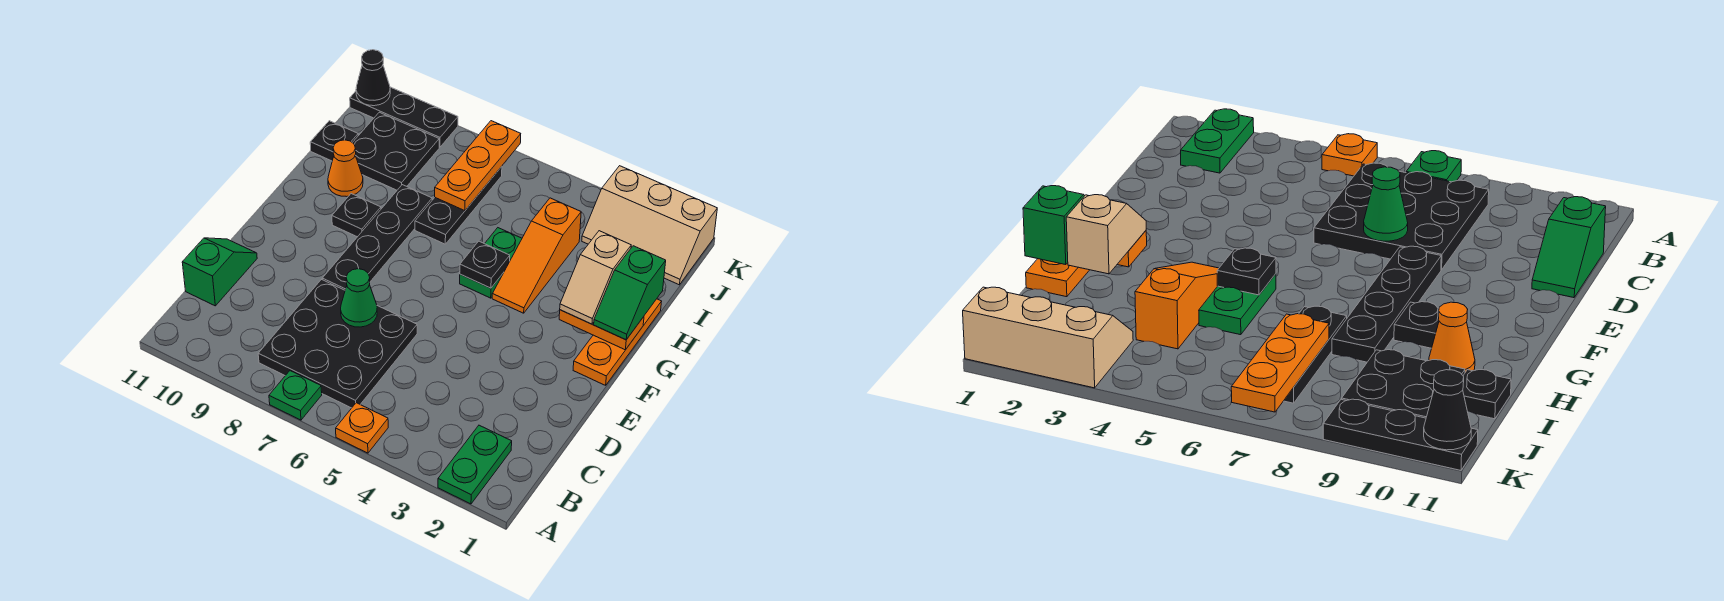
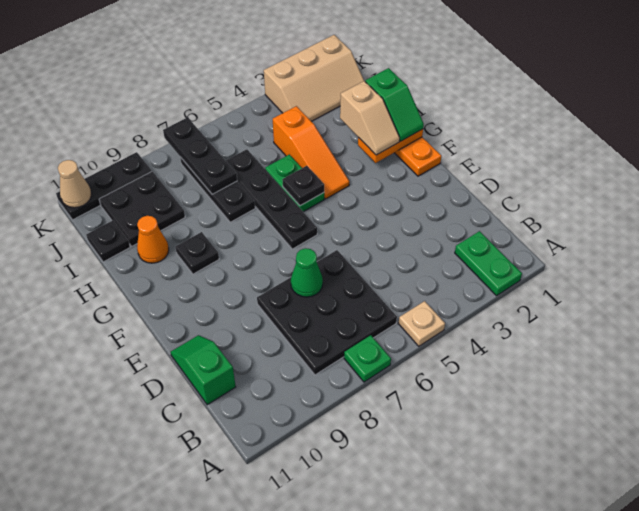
orange 1x1 plate [336,403,388,453] -> tan 1x1 plate [399,301,445,346]
black 1x4 plate [322,185,432,290] -> black 1x4 plate moved to [225,149,317,249]
orange 1x3 plate [435,121,521,211] -> black 1x3 plate [163,117,237,194]
black 1x1 cone [356,50,390,106] -> tan 1x1 cone [58,160,91,208]

